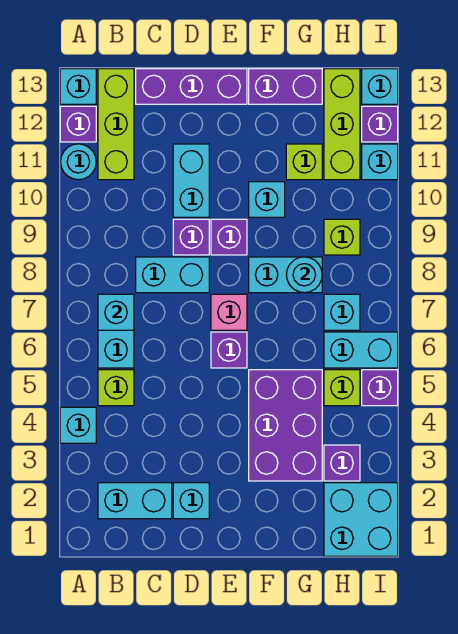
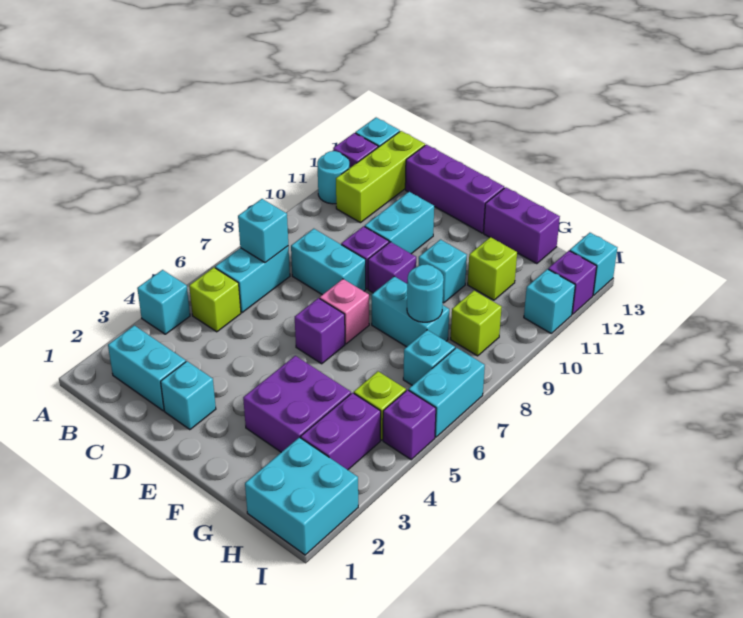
purple 2x3 brick [249,370,322,481] -> purple 2x2 brick [243,356,351,452]
purple 1x1 brick [324,445,360,481] -> purple 1x2 brick [301,393,381,470]
cyan 1x2 brick [324,332,398,368] -> cyan 1x2 brick turned to [409,348,485,437]
lime 1x3 brick [324,69,360,180] -> none

